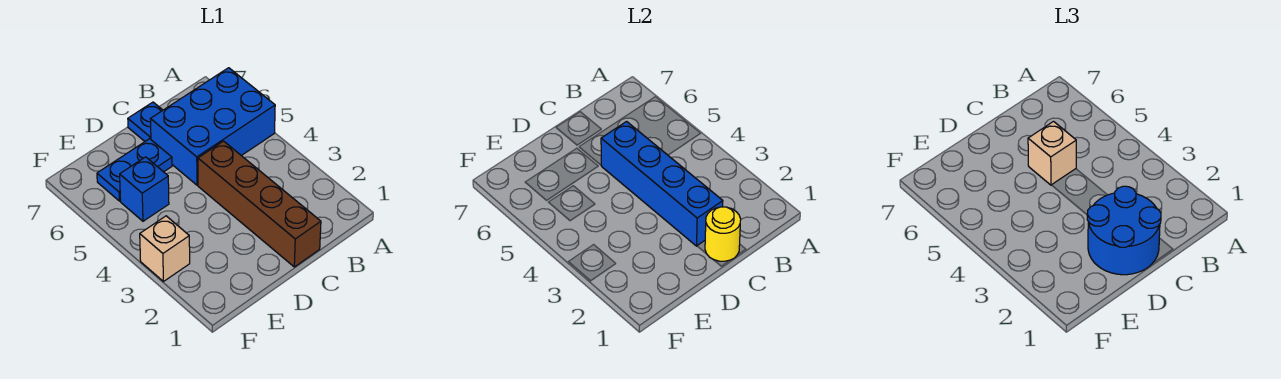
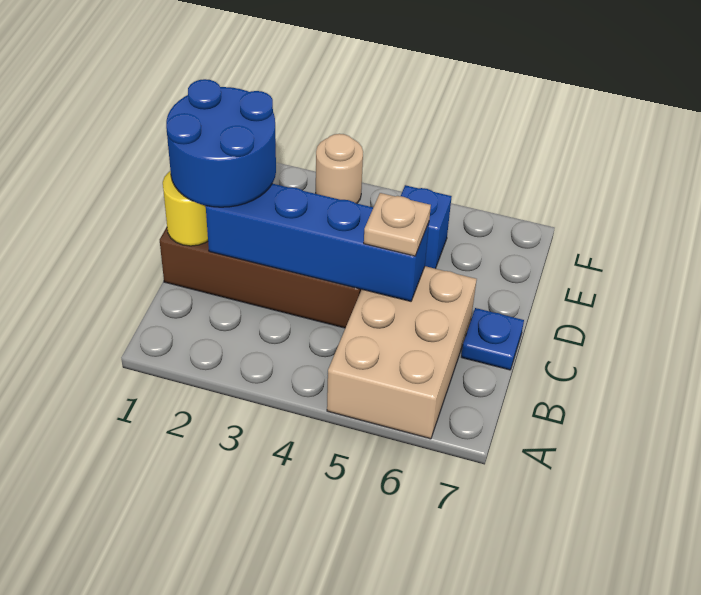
blue 2x3 brick [151,68,275,185] -> tan 2x3 brick [327,266,477,439]
tan 1x1 brick [1028,122,1076,185] -> tan 1x1 plate [364,193,431,256]
blue 1x2 plate [97,139,172,201] -> none
tan 1x1 brick [140,216,190,281] -> tan 1x1 round brick [316,134,363,203]

